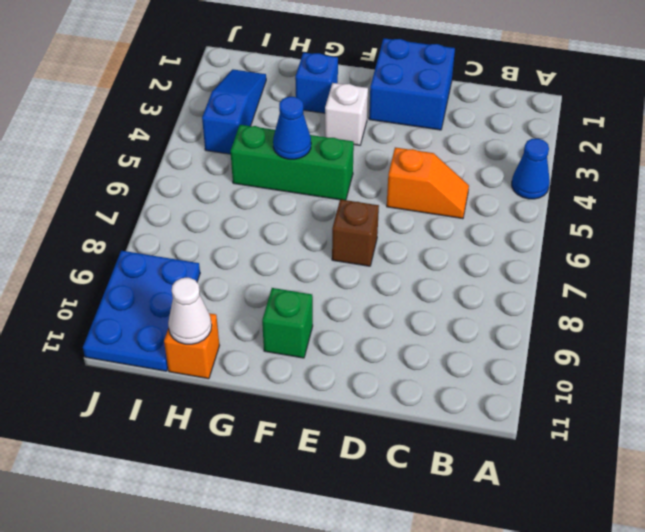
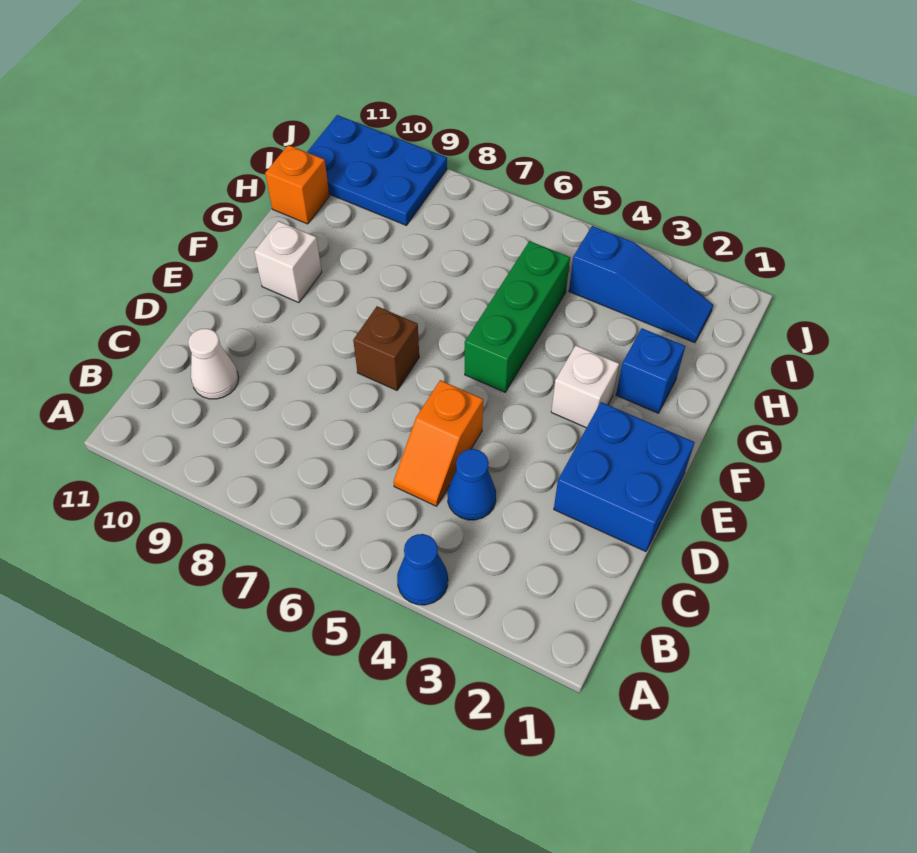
green 1x1 brick [262,288,313,358] -> white 1x1 brick [254,221,322,303]
blue 1x1 cone [273,97,311,159] -> blue 1x1 cone moved to [448,449,496,520]
white 1x1 cone [168,278,212,344] -> white 1x1 cone moved to [188,329,239,399]

